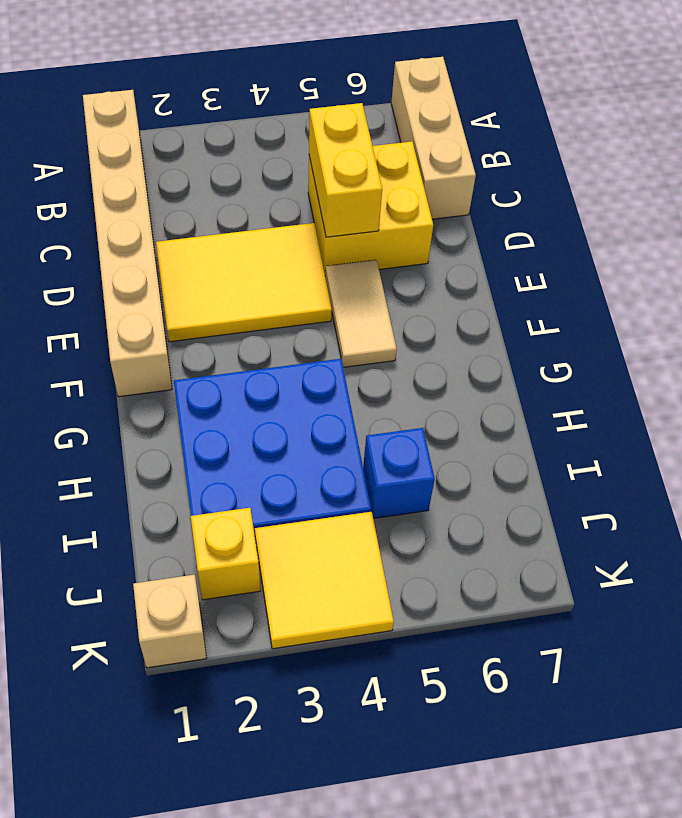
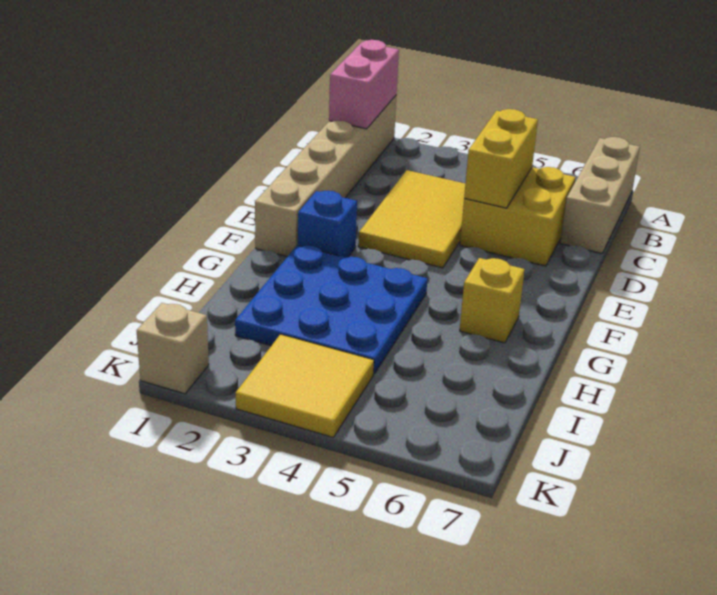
none -> pink 1x2 brick [329,40,399,129]
yellow 2x3 tile [156,223,332,342] -> yellow 2x3 tile turned to [358,170,465,268]
tan 1x2 tile [325,260,397,367] -> none
blue 1x1 brick [363,428,435,518] -> blue 1x1 brick moved to [298,191,357,258]
yellow 1x1 brick [191,508,260,600] -> yellow 1x1 brick moved to [460,258,525,343]

